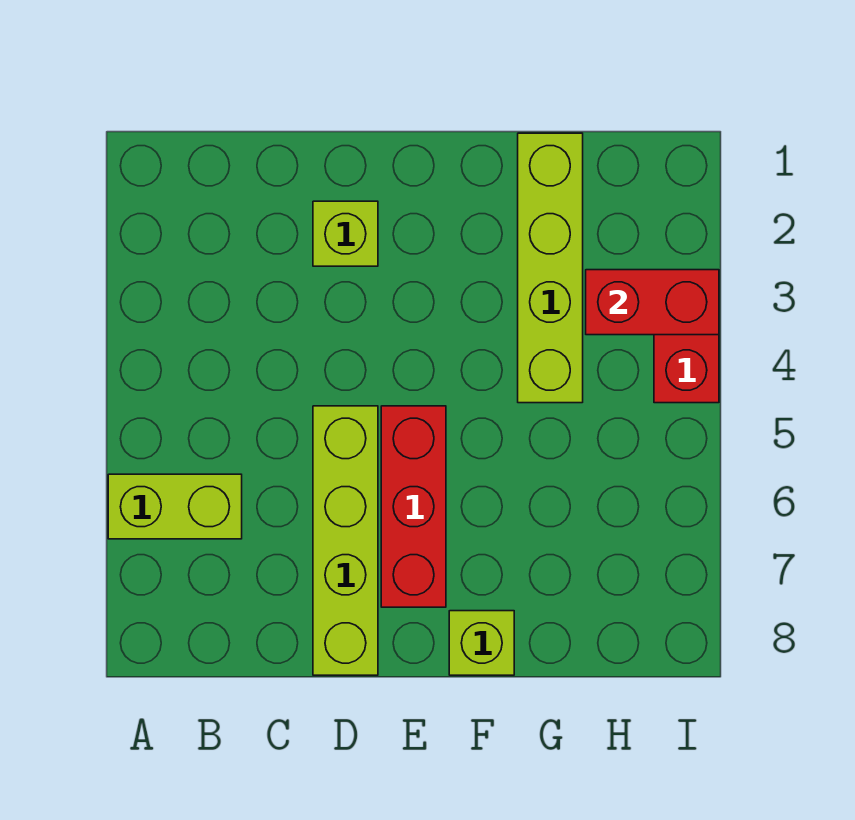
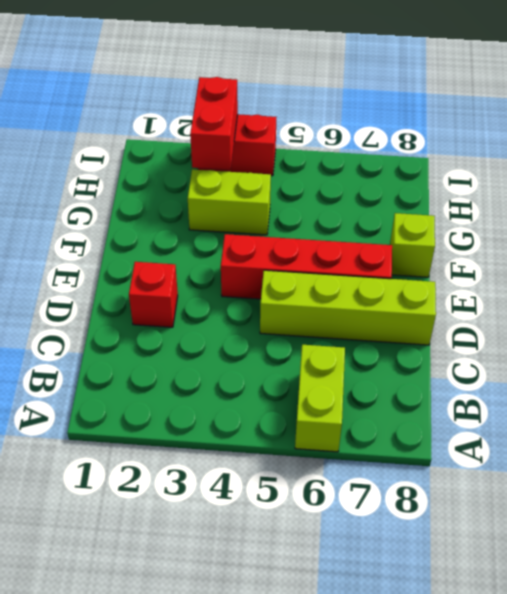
lime 1x1 brick [313,201,378,266] -> red 1x1 brick [129,262,178,327]
red 1x3 brick [381,406,446,607] -> red 1x4 brick [221,234,392,299]
lime 1x4 brick [518,133,583,403] -> lime 1x2 brick [188,169,271,235]

